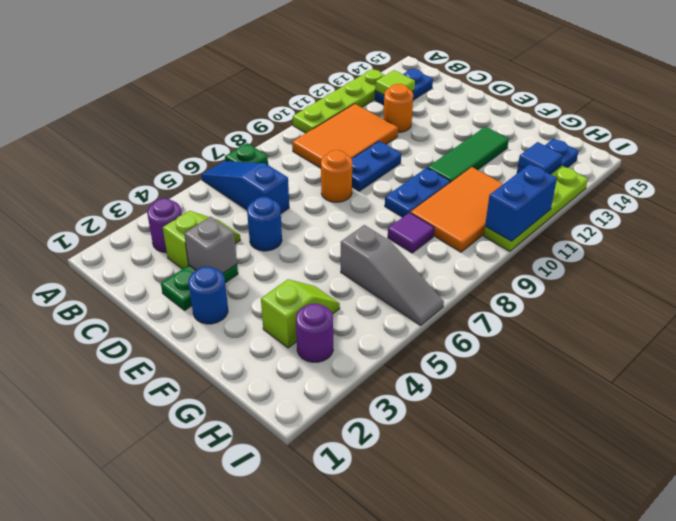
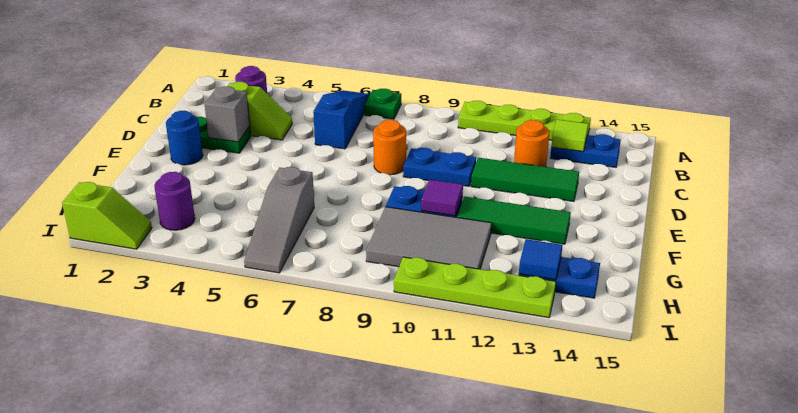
orange 2x3 tile [292,104,398,168] -> none
blue 1x1 round brick [247,197,282,251] -> none
none -> green 1x3 tile [471,158,579,201]
lime 1x2 slope [261,279,340,348] -> lime 1x2 slope moved to [62,182,152,249]
purple 1x1 tile [388,213,434,253] -> purple 1x1 tile moved to [421,180,463,216]
orange 2x3 tile [410,167,503,252] -> grey 2x3 tile [366,207,492,269]
blue 1x2 brick [485,164,557,241] -> none

